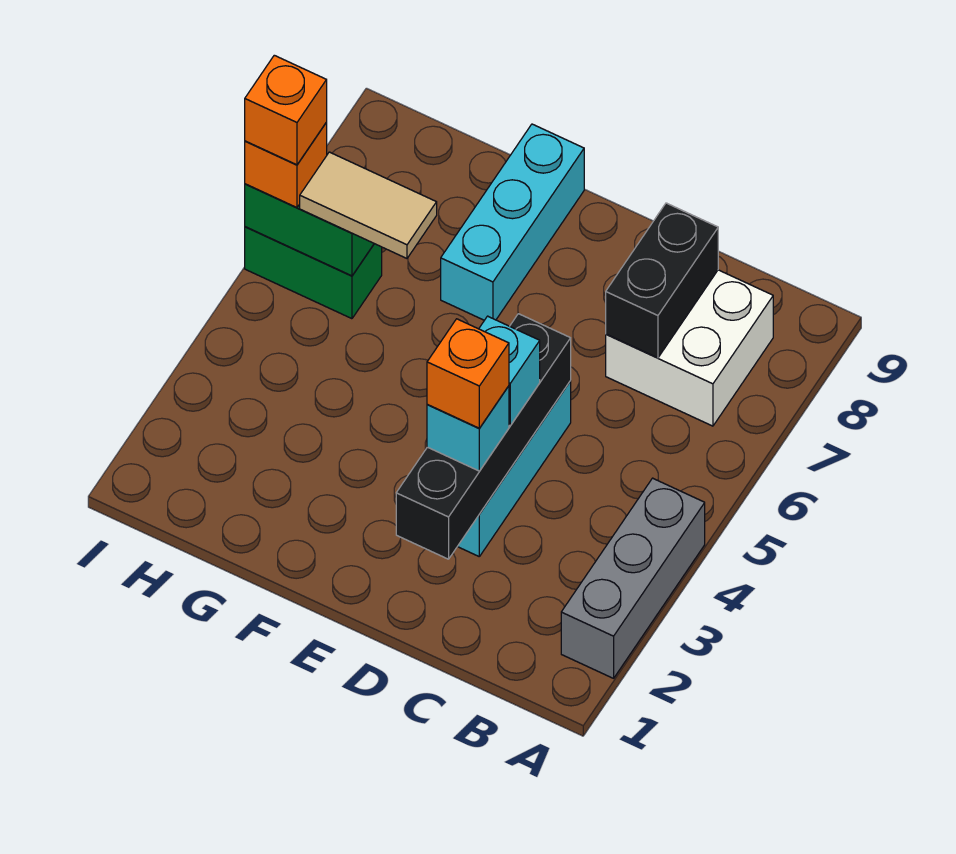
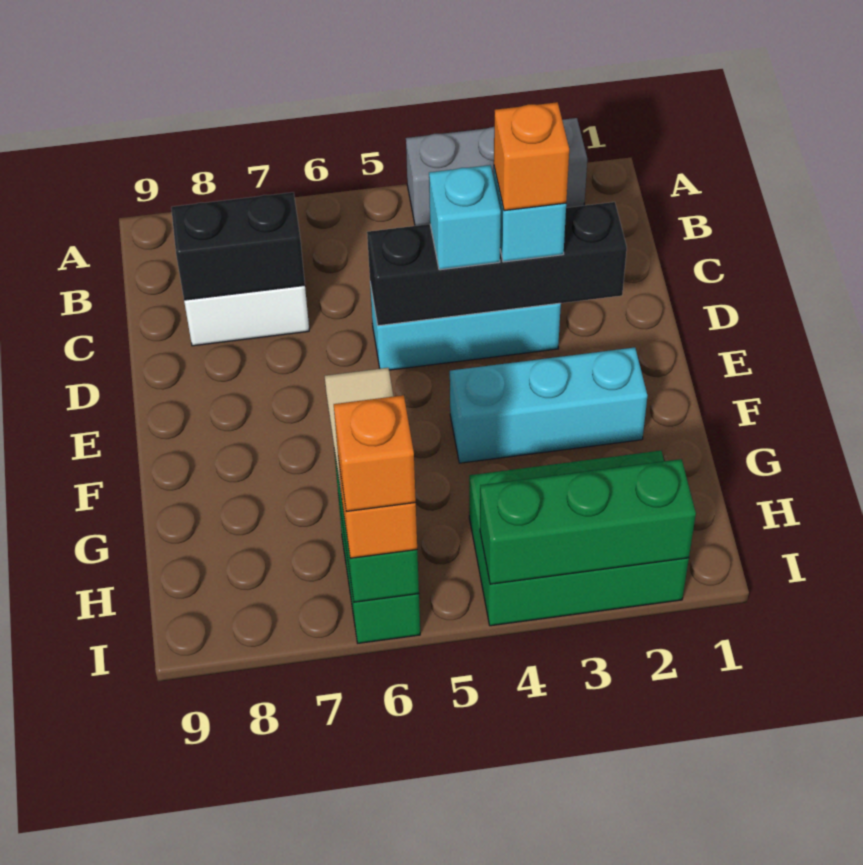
cyan 1x3 brick [441,124,584,320] -> cyan 1x3 brick moved to [450,347,647,463]
none -> green 2x3 brick [469,451,689,626]
none -> green 1x3 brick [480,459,696,584]

